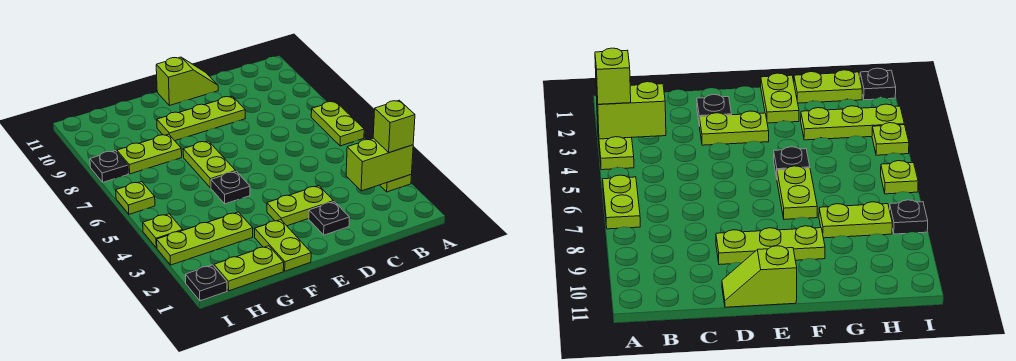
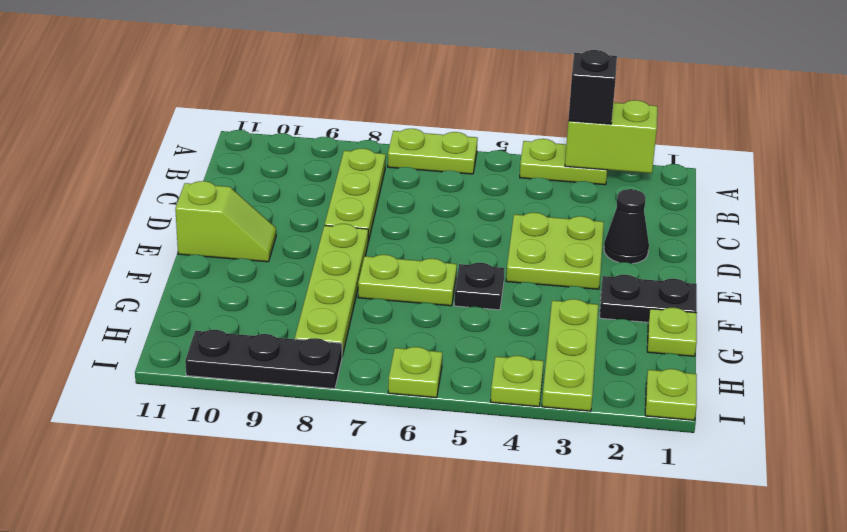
lime 1x2 brick [346,138,413,191] -> lime 1x2 brick turned to [565,100,657,173]
lime 1x1 brick [373,100,415,153] -> black 1x1 brick [568,50,617,124]
black 1x1 plate [309,202,349,235] -> black 1x1 cone [604,189,649,264]
lime 1x2 plate [267,186,334,226] -> lime 2x2 plate [506,213,604,289]
lime 1x3 plate [157,96,245,141] -> lime 1x3 plate moved to [325,149,386,242]
lime 1x2 slope [156,57,218,106] -> lime 1x2 slope turned to [175,181,276,262]
lime 1x2 plate [255,220,311,271] -> black 1x2 plate [600,275,697,322]
lime 1x2 plate [214,246,284,291] -> lime 1x1 plate [647,308,697,356]
lime 1x2 plate [117,134,182,174] -> lime 1x4 plate [295,224,368,356]
black 1x1 plate [185,265,227,301] -> lime 1x1 plate [645,369,697,420]
black 1x1 plate [90,151,128,182] -> black 1x3 plate [185,330,342,389]

